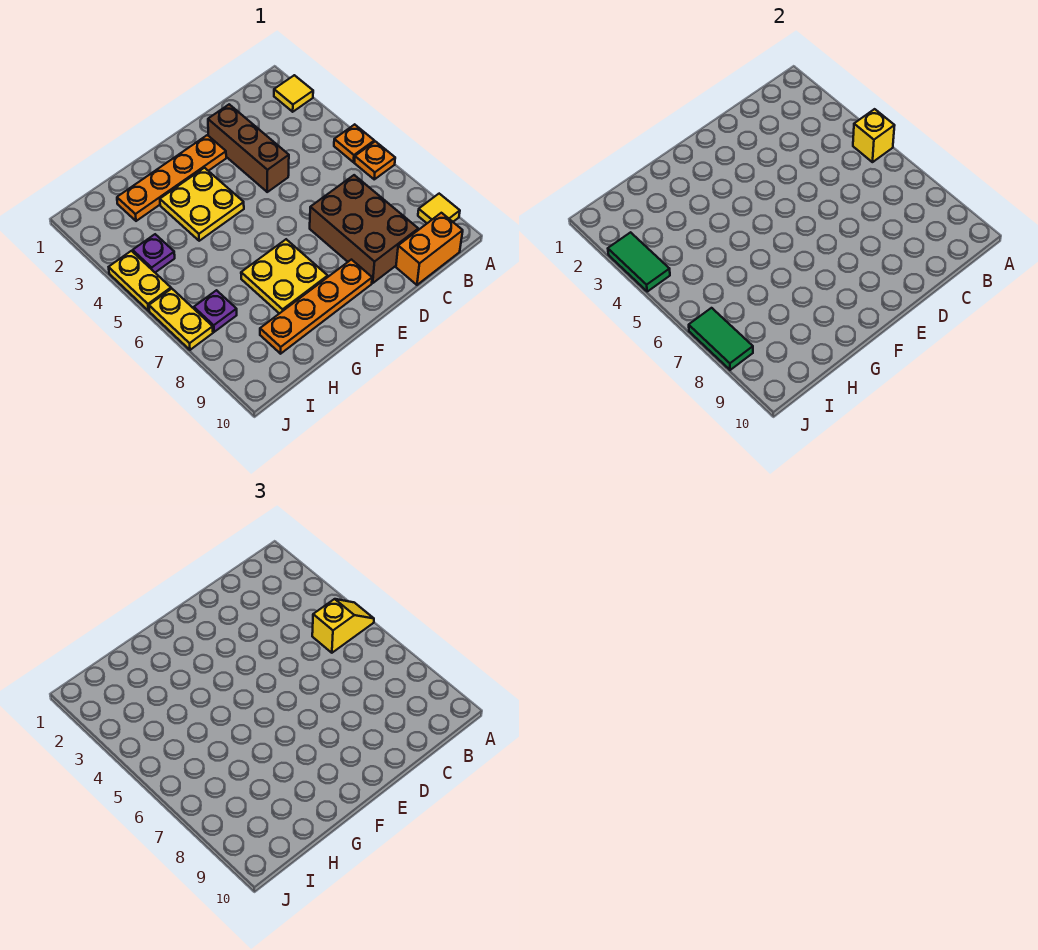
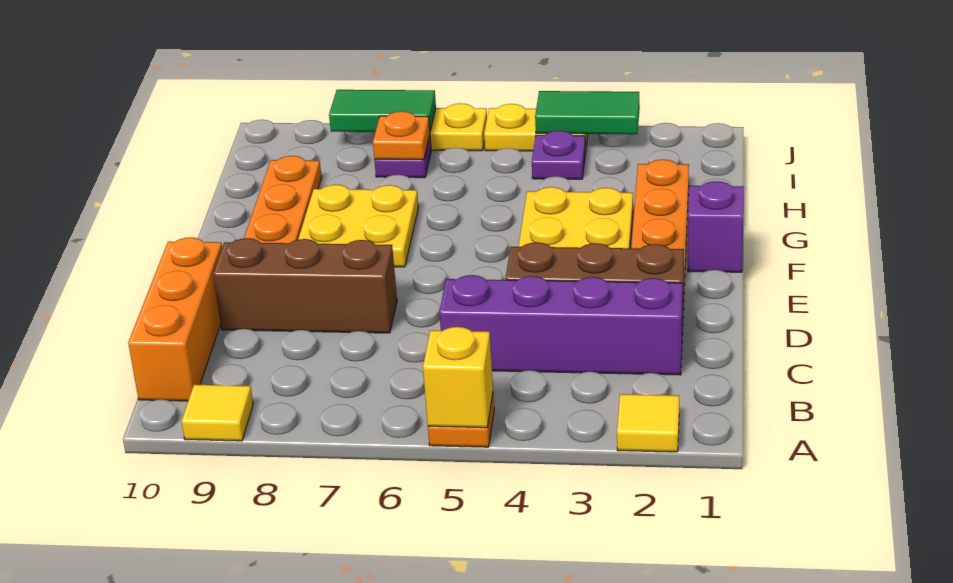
yellow 1x2 slope [312,599,374,653] -> none
orange 1x1 plate [355,141,395,179] -> orange 1x1 plate moved to [373,111,430,160]
orange 1x2 brick [396,213,463,285] -> orange 1x3 brick [128,237,222,401]
none -> purple 1x4 brick [439,275,683,375]
brown 2x3 brick [310,175,418,283] -> brown 1x3 brick [213,238,397,333]
none -> purple 1x1 brick [688,181,744,272]

